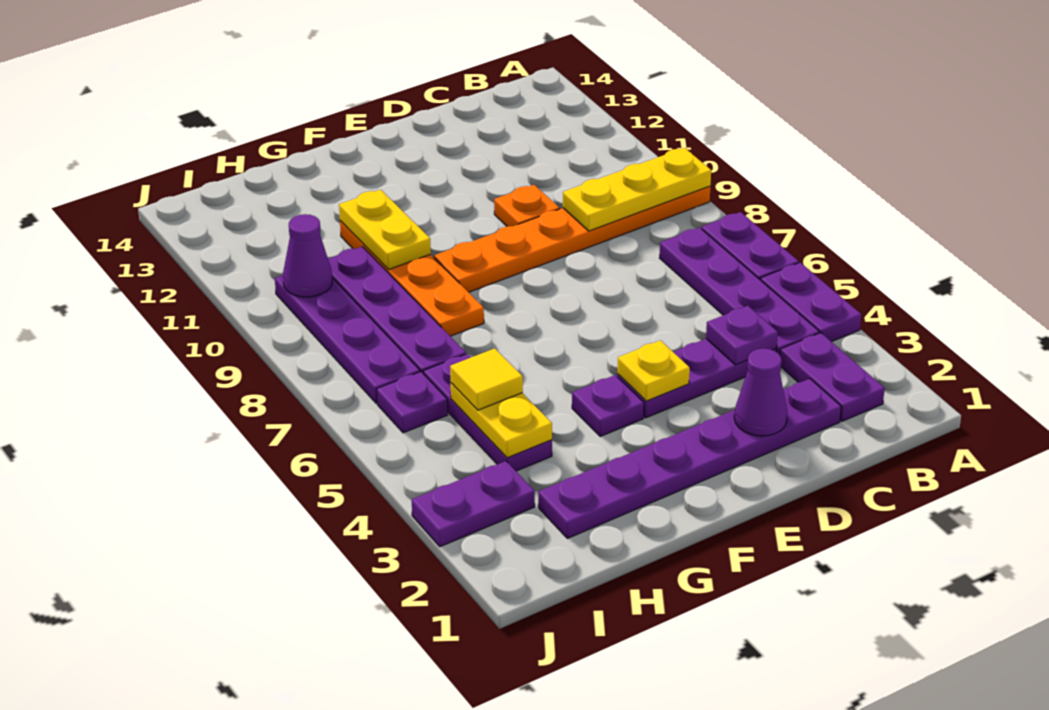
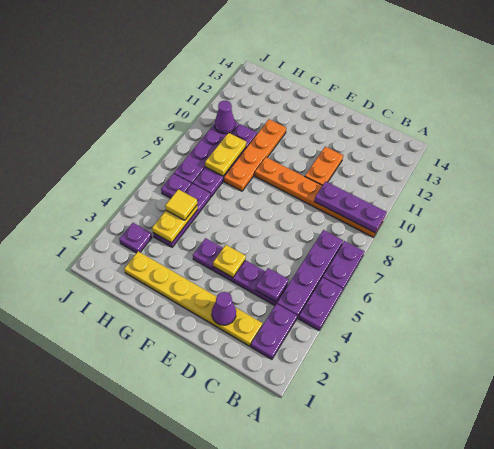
yellow 1x3 plate [563,148,711,231] -> purple 1x3 plate [314,181,387,233]
purple 1x6 plate [538,379,841,538] -> yellow 1x6 plate [124,251,263,346]
orange 1x1 plate [494,185,559,227] -> orange 1x2 plate [305,147,343,185]
yellow 1x2 plate [339,190,431,270] -> yellow 1x2 plate moved to [205,133,246,176]
purple 1x2 plate [412,461,535,547] -> purple 1x1 plate [119,223,152,253]

